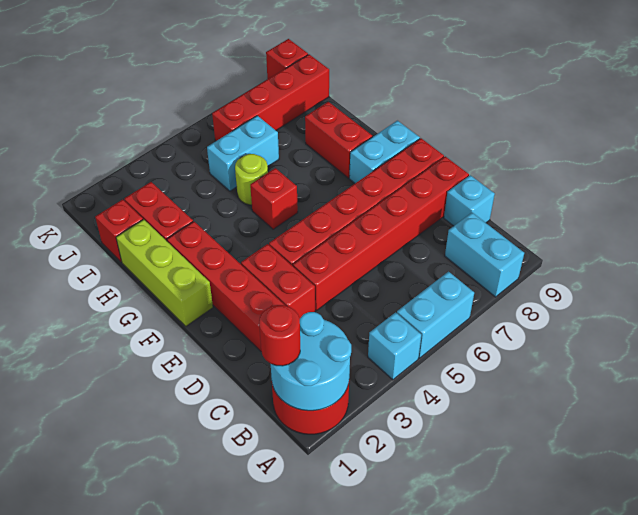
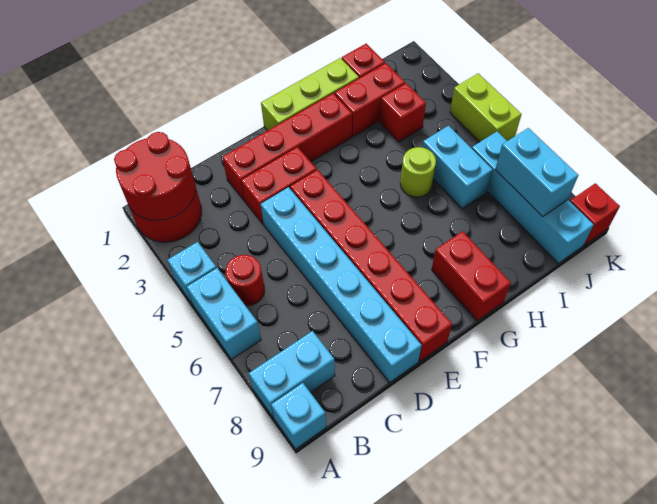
cyan 2x2 round brick [271,312,351,411] -> red 2x2 round brick [114,132,195,220]
red 1x1 round brick [259,305,300,366] -> red 1x1 round brick moved to [225,255,265,306]
cyan 1x1 brick [444,175,495,226] -> cyan 1x1 brick moved to [271,383,326,449]
red 1x6 brick [293,156,469,310] -> cyan 1x6 brick [261,187,422,382]
cyan 1x2 brick [349,121,420,183] -> cyan 1x2 brick moved to [495,128,578,217]
red 1x1 brick [250,168,298,229] -> red 1x1 brick moved to [380,83,426,142]
red 1x2 brick [305,102,372,178] -> red 1x2 brick turned to [432,231,511,321]
red 1x4 brick [212,54,329,141] -> cyan 1x4 brick [472,132,594,263]
none -> lime 1x2 brick [450,73,522,142]

